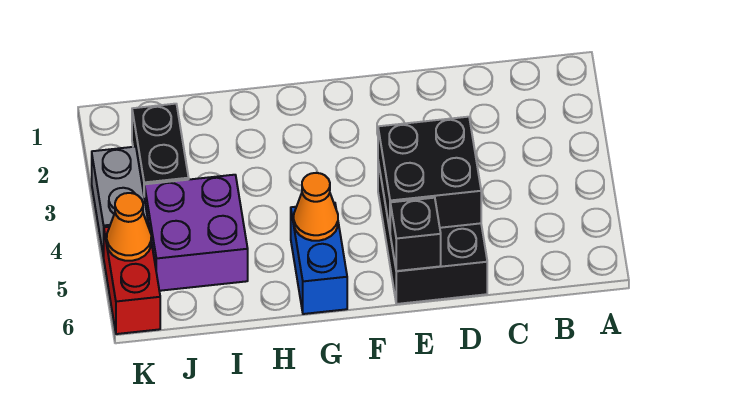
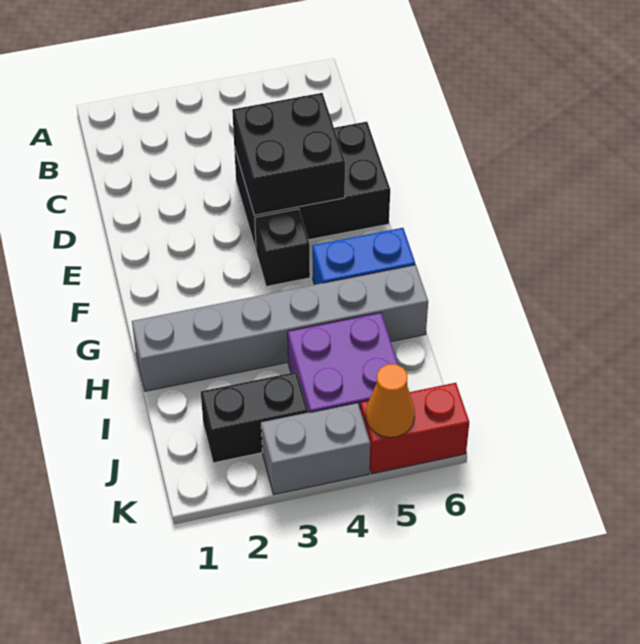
black 1x1 brick [390,198,441,271] -> black 1x1 brick moved to [255,209,310,287]
orange 1x1 cone [294,173,338,241] -> none
none -> grey 1x6 brick [132,265,428,391]

